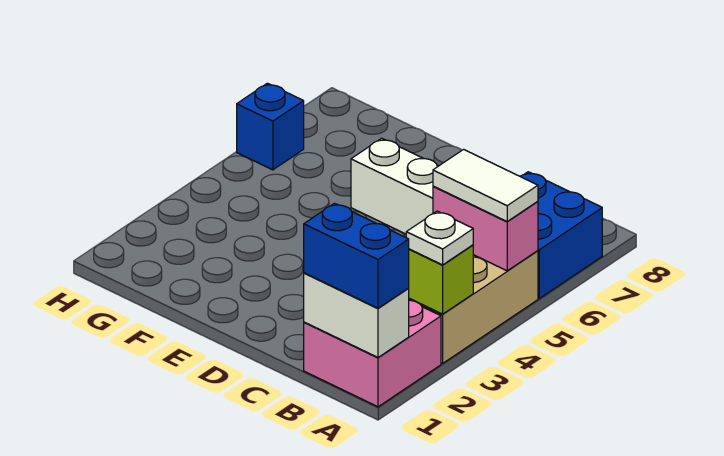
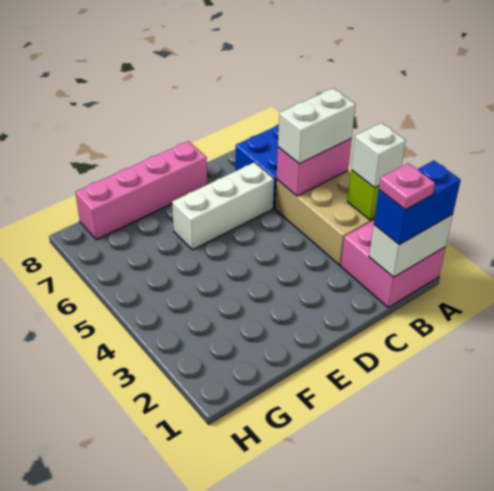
white 1x1 plate [406,211,473,265] -> white 1x1 brick [351,123,406,188]
white 1x2 tile [433,149,538,222] -> white 1x2 brick [278,88,356,164]
none -> pink 1x1 plate [379,163,435,210]
none -> pink 1x4 brick [75,141,207,240]
blue 1x1 brick [237,83,304,170] -> none

